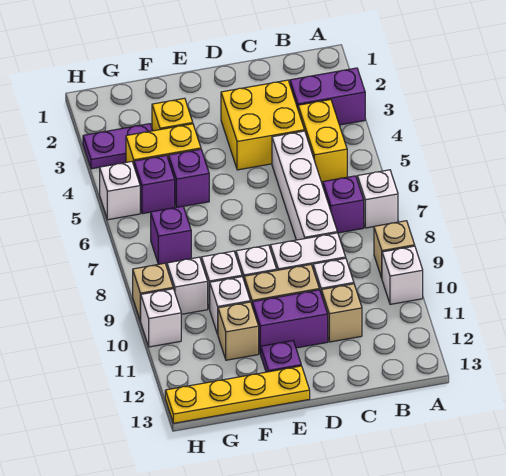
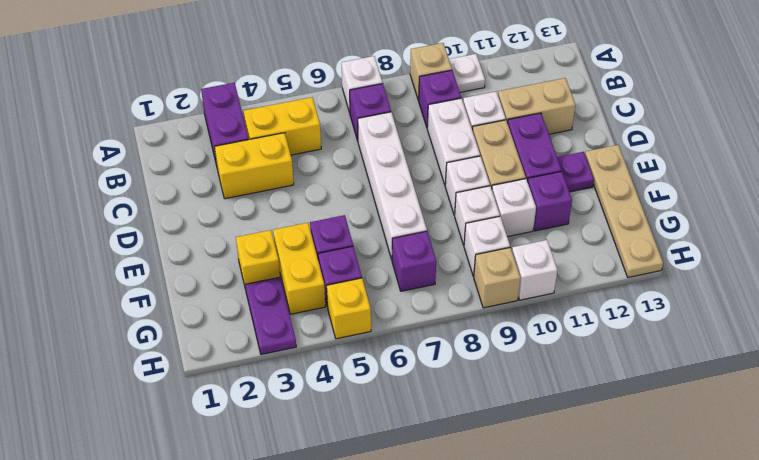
white 1x1 brick [382,246,423,304] -> white 1x1 plate [449,54,485,92]
none -> purple 1x1 brick [418,70,461,127]
yellow 2x2 brick [221,80,304,170] -> yellow 1x2 brick [215,133,294,199]
white 1x4 brick [272,131,337,240] -> white 1x4 brick turned to [358,112,427,259]
tan 1x1 brick [321,284,362,342] -> tan 1x2 brick [498,78,576,134]
yellow 1x4 plate [165,366,310,423] -> tan 1x4 plate [585,145,663,277]
tan 1x1 brick [218,302,259,360] -> purple 1x1 brick [528,171,572,231]
white 1x1 brick [100,162,140,220] -> yellow 1x1 brick [327,278,371,339]

